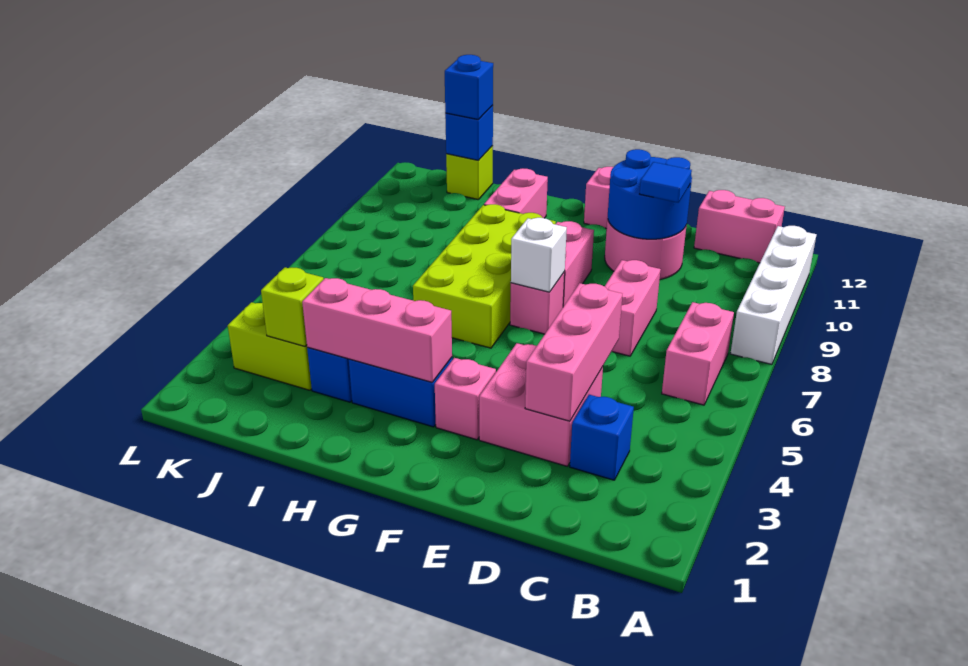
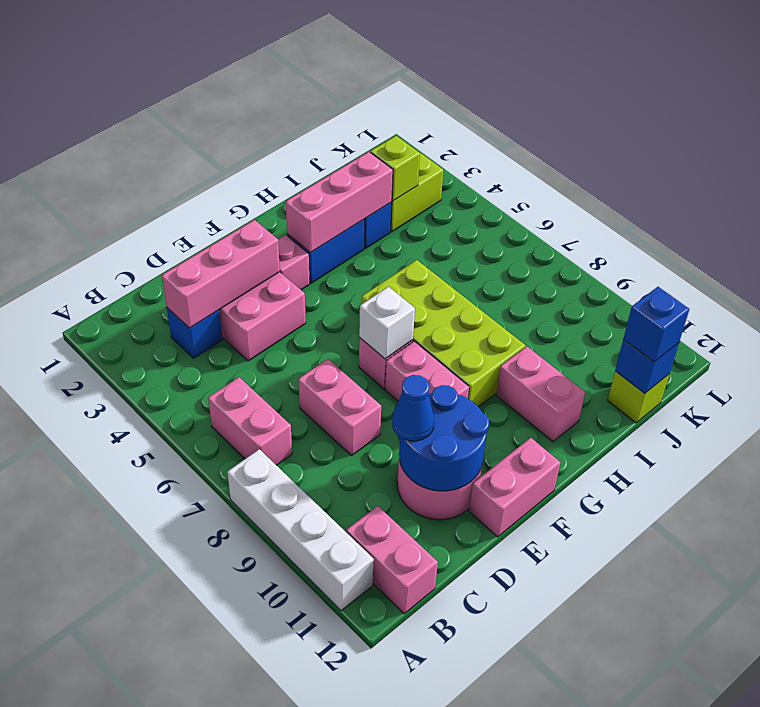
pink 1x2 brick [694,190,785,263] -> pink 1x2 brick turned to [346,506,438,614]
pink 1x3 brick [525,283,622,421] -> pink 1x3 brick turned to [162,220,280,328]
blue 1x1 tile [640,162,692,203] -> blue 1x1 cone [392,375,434,441]

